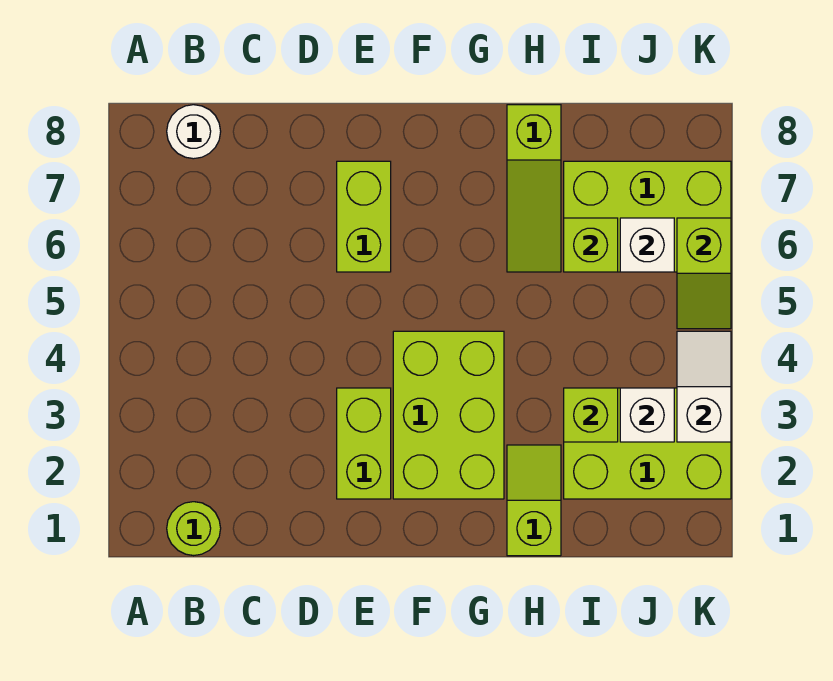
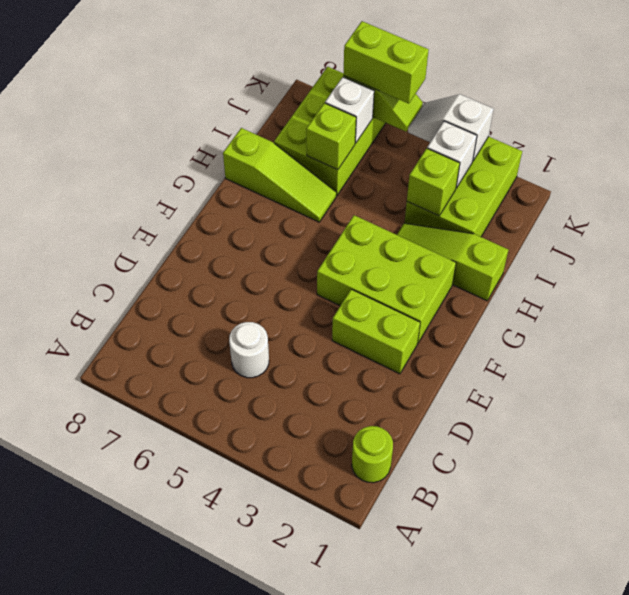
white 1x1 round brick [167,105,221,159] -> white 1x1 round brick moved to [229,322,269,378]
lime 1x2 brick [337,161,391,272] -> lime 1x2 brick moved to [343,21,429,104]
lime 1x2 slope [507,445,561,556] -> lime 1x3 slope [397,223,508,301]

